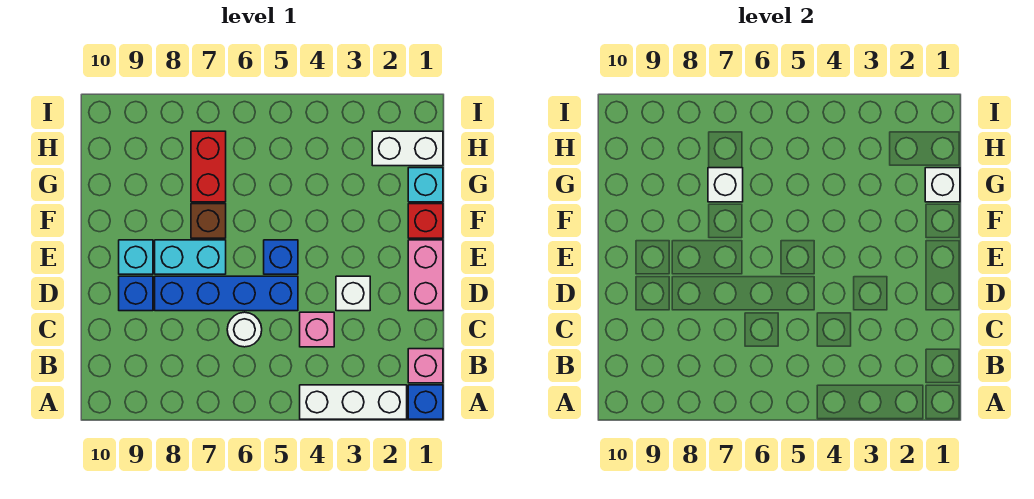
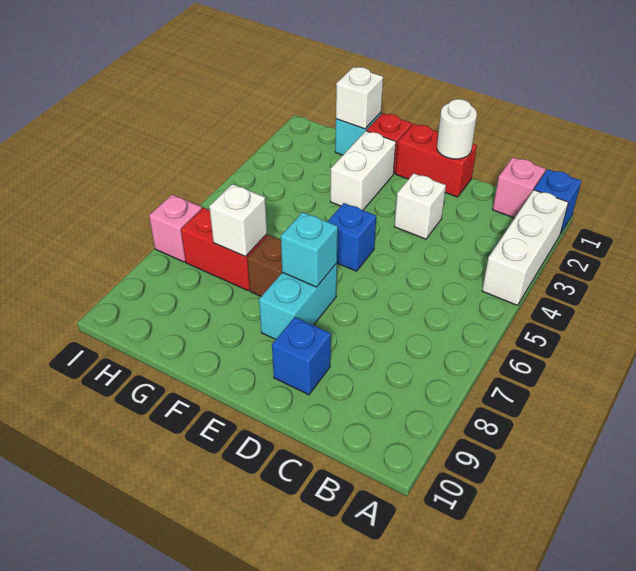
pink 1x1 brick [300,312,334,347] -> pink 1x1 brick moved to [149,195,202,262]
white 1x1 round brick [227,312,262,347] -> white 1x1 round brick moved to [437,99,477,159]
pink 1x2 brick [408,240,443,311] -> red 1x2 brick [396,124,477,197]
blue 1x4 brick [155,276,298,311] -> none
cyan 1x1 brick [119,240,153,274] -> cyan 1x1 brick moved to [281,212,338,287]
white 1x2 brick [372,131,443,166] -> white 1x2 brick moved to [330,131,396,210]

